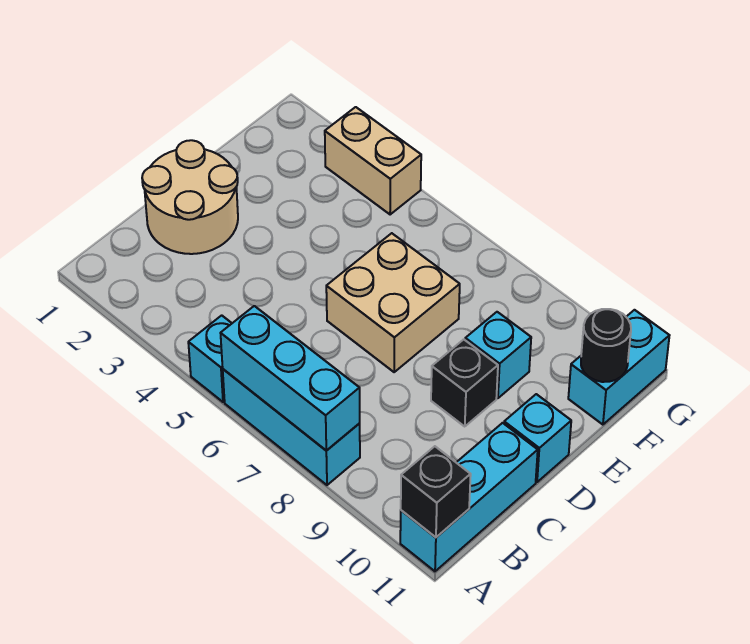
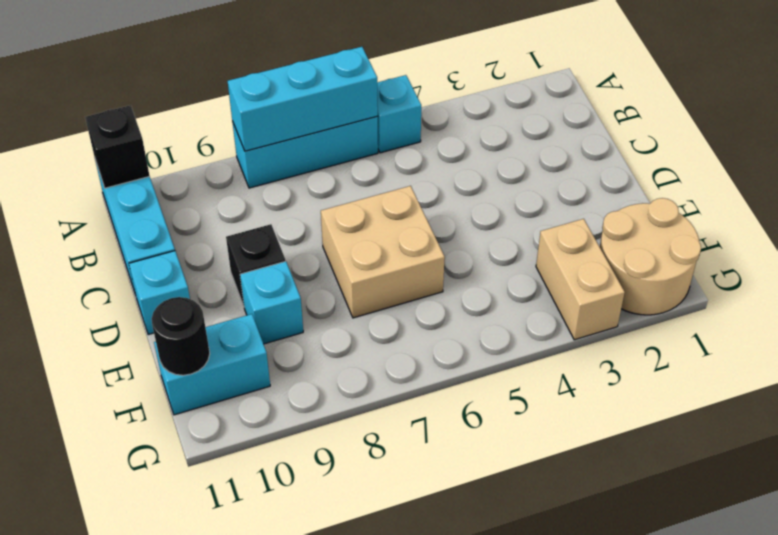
tan 2x2 round brick [142,140,238,254] -> tan 2x2 round brick moved to [600,198,701,315]
cyan 1x2 brick [568,310,669,425] -> cyan 1x2 brick turned to [154,314,270,415]
tan 1x2 brick [325,107,421,215] -> tan 1x2 brick turned to [536,219,625,340]

